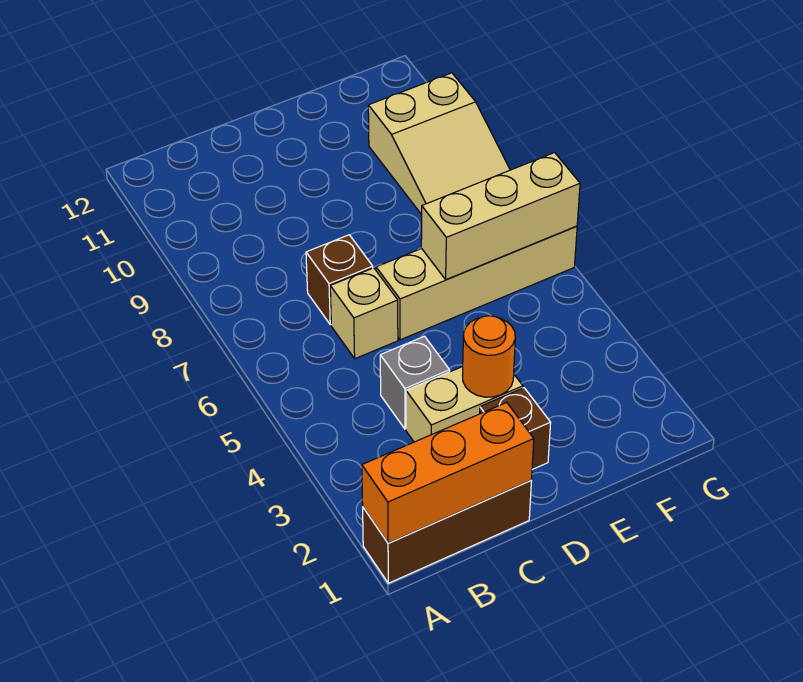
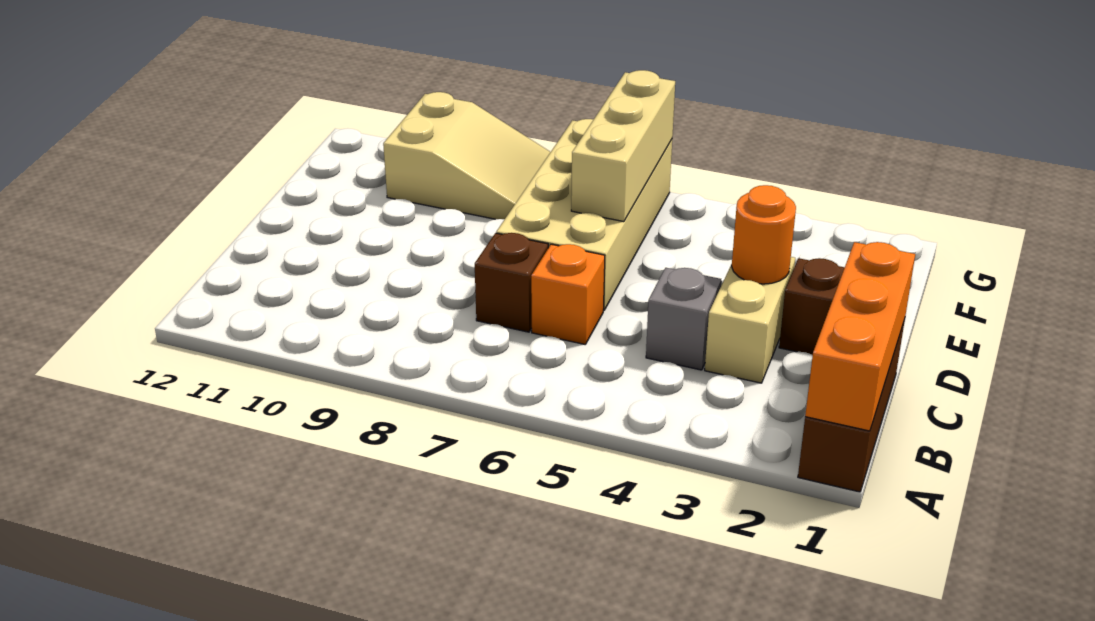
tan 1x1 brick [330,268,398,359] -> orange 1x1 brick [531,244,605,344]
tan 1x4 brick [376,226,577,340] -> tan 2x4 brick [496,119,672,311]

